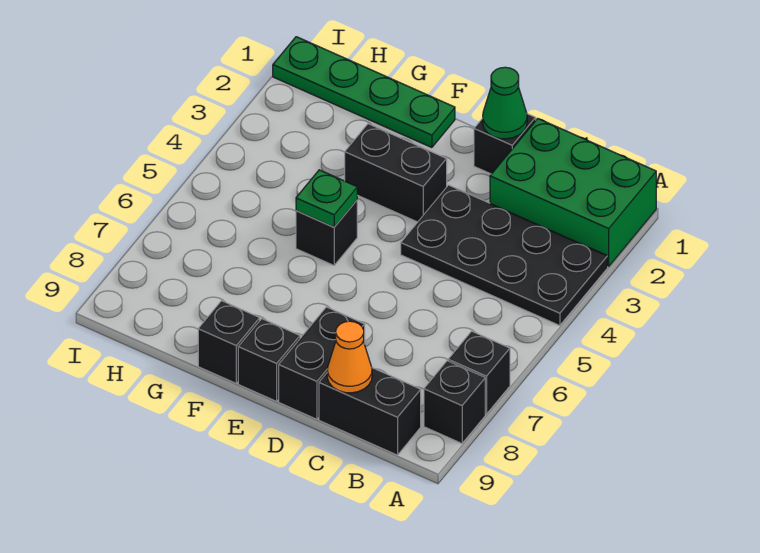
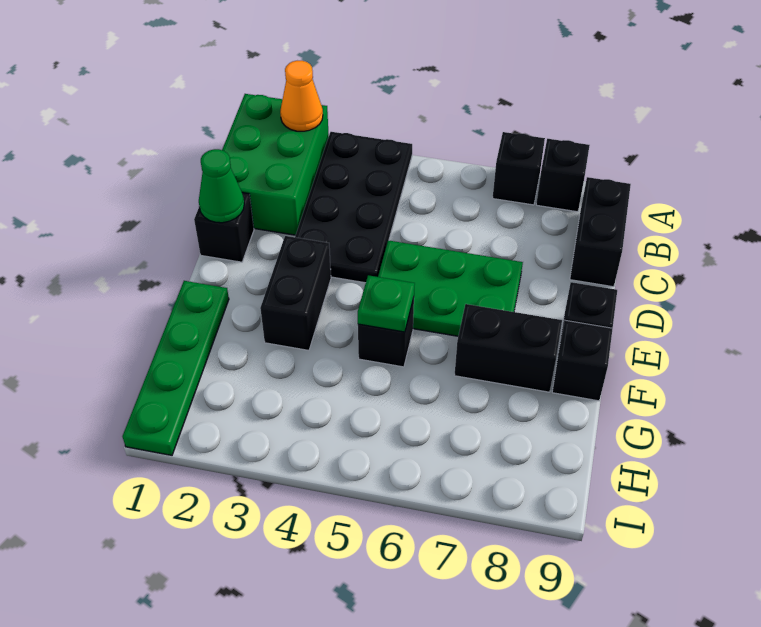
orange 1x1 cone [327,321,372,393] -> orange 1x1 cone moved to [280,61,323,131]
none -> green 2x3 plate [378,240,523,336]
black 1x2 brick [279,307,365,419] -> black 1x2 brick moved to [454,304,562,392]

